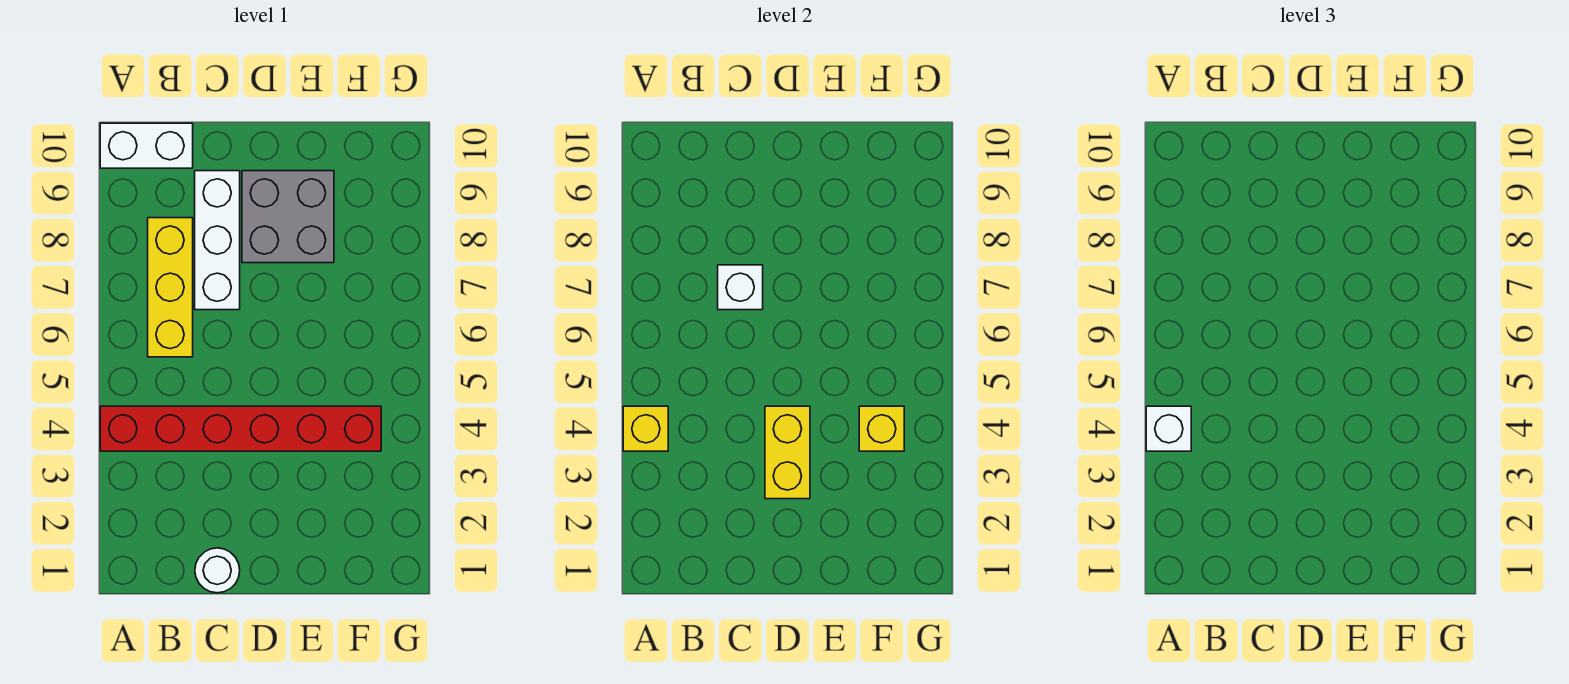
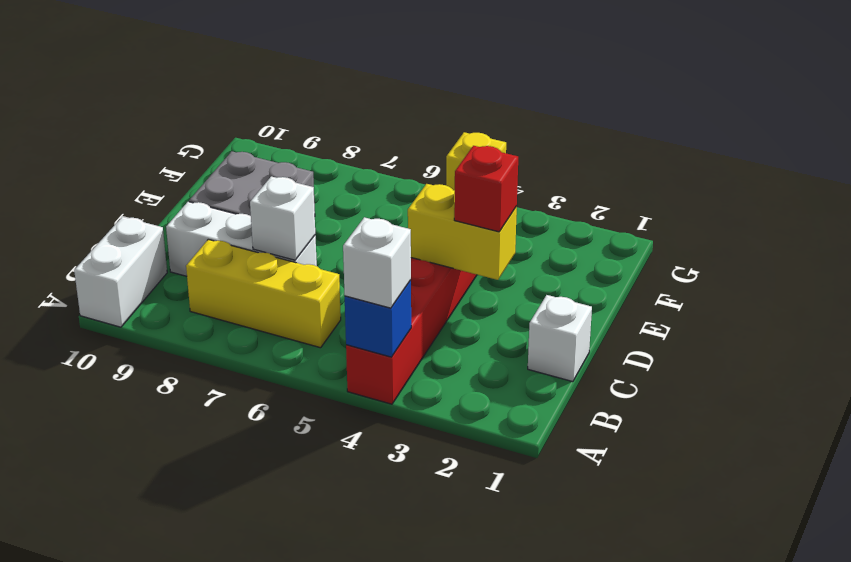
yellow 1x1 brick [623,406,668,451] -> blue 1x1 brick [345,280,411,357]
white 1x1 round brick [195,548,240,593] -> white 1x1 brick [528,295,592,382]
none -> red 1x1 brick [454,146,518,232]

